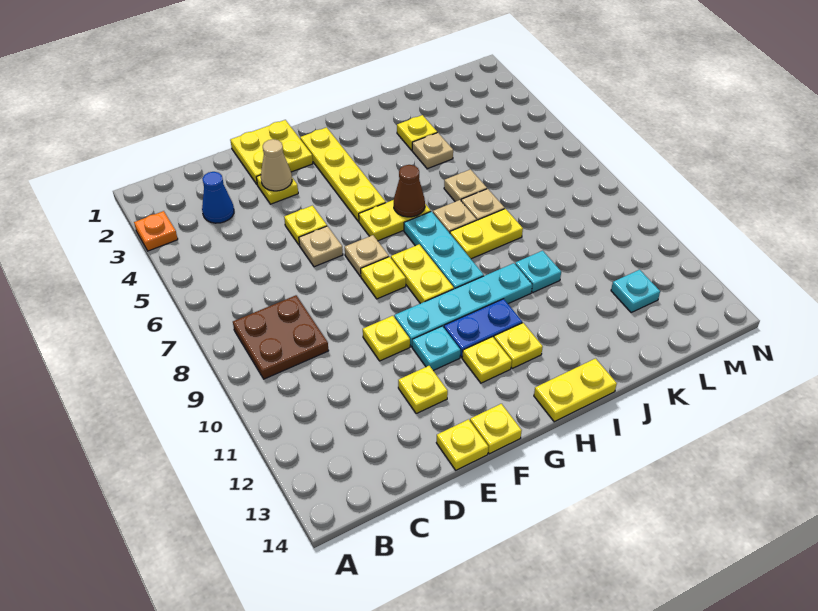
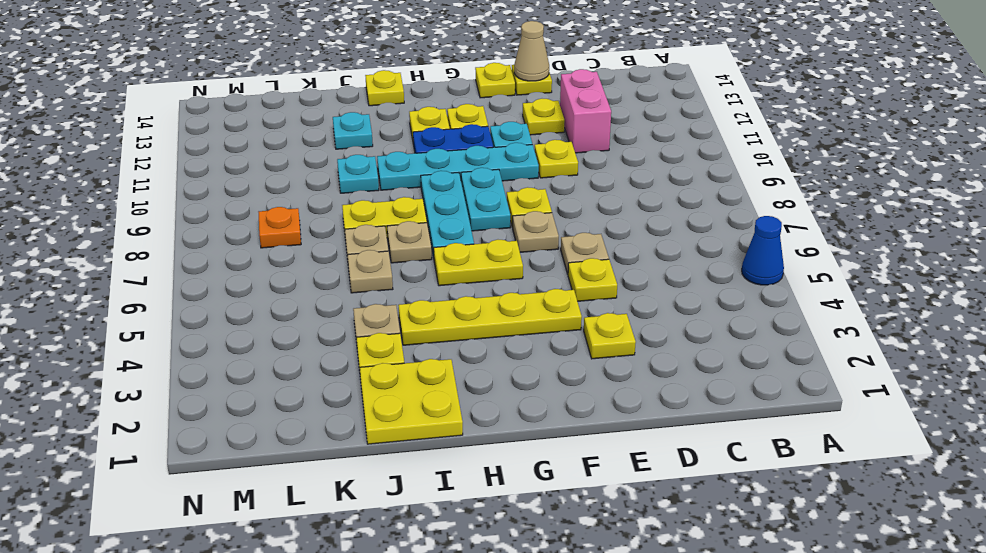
orange 1x1 plate [134,211,178,251] -> orange 1x1 plate moved to [259,207,301,248]
brown 2x2 plate [233,295,329,379] -> none
blue 1x1 cone [202,172,234,223] -> blue 1x1 cone moved to [742,216,784,285]
none -> pink 1x2 brick [560,69,611,153]
yellow 2x2 plate [230,120,313,184] -> yellow 2x2 plate moved to [360,359,463,444]
tan 1x1 cone [261,139,292,191] -> tan 1x1 cone moved to [514,21,549,81]
yellow 1x4 plate [300,127,386,222] -> yellow 1x4 plate turned to [398,289,582,345]
yellow 1x2 plate [391,244,454,304] -> cyan 1x2 plate [461,168,510,231]
brown 1x1 cone [394,165,425,217] -> none
yellow 1x2 plate [534,359,617,422] -> yellow 1x1 plate [365,70,404,106]
cyan 1x1 plate [611,270,660,312] -> cyan 1x1 plate moved to [333,112,373,149]

